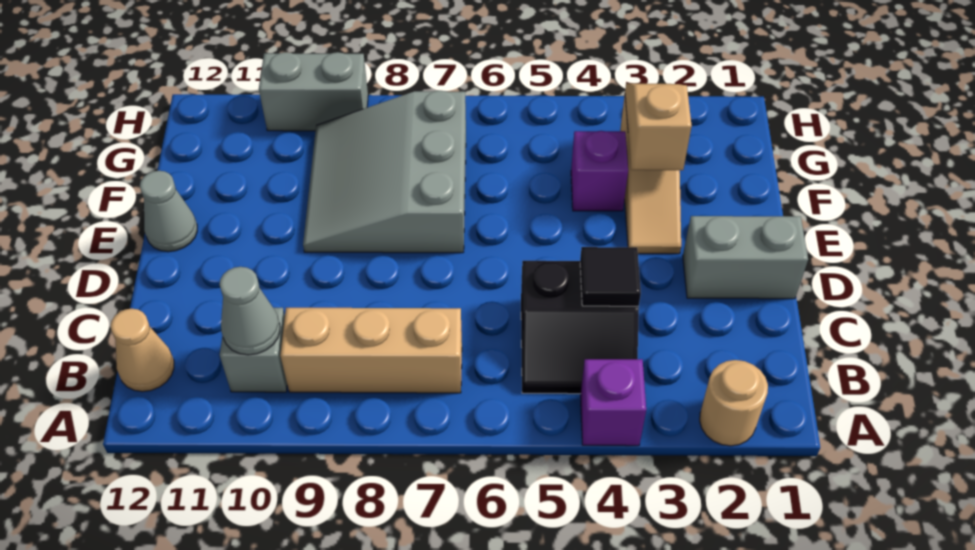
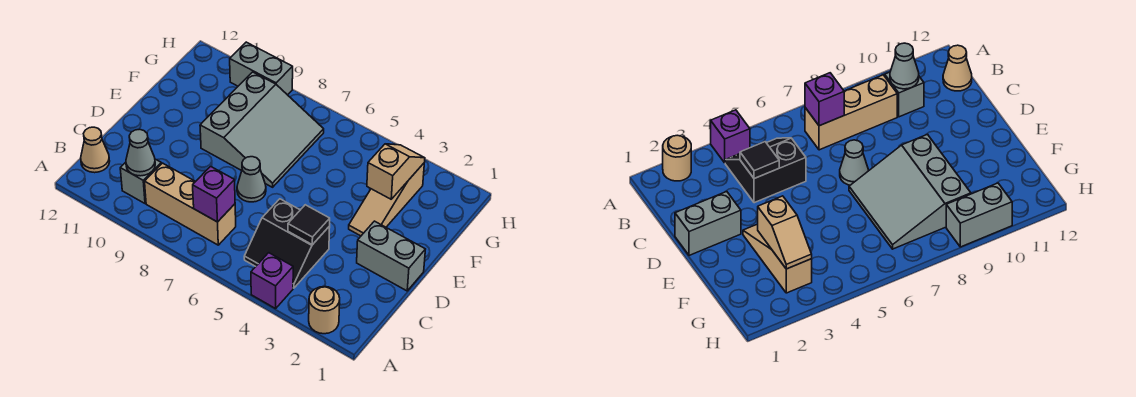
grey 3x3 slope [303,91,466,253] -> grey 3x3 slope turned to [200,72,324,187]
grey 1x1 cone [140,171,197,252] -> grey 1x1 cone moved to [237,157,266,202]
purple 1x1 brick [571,131,628,211] -> purple 1x1 brick moved to [193,166,235,222]

